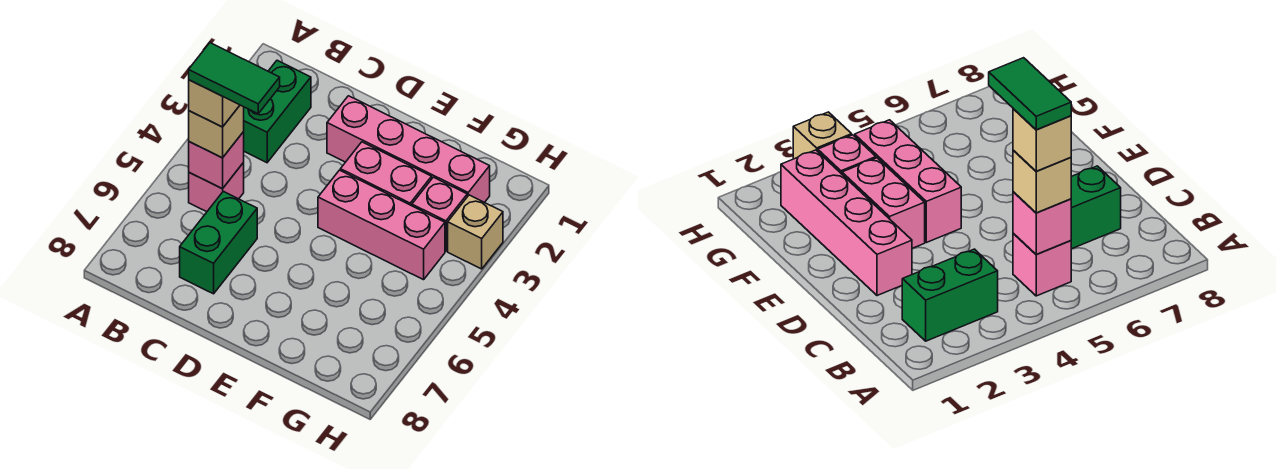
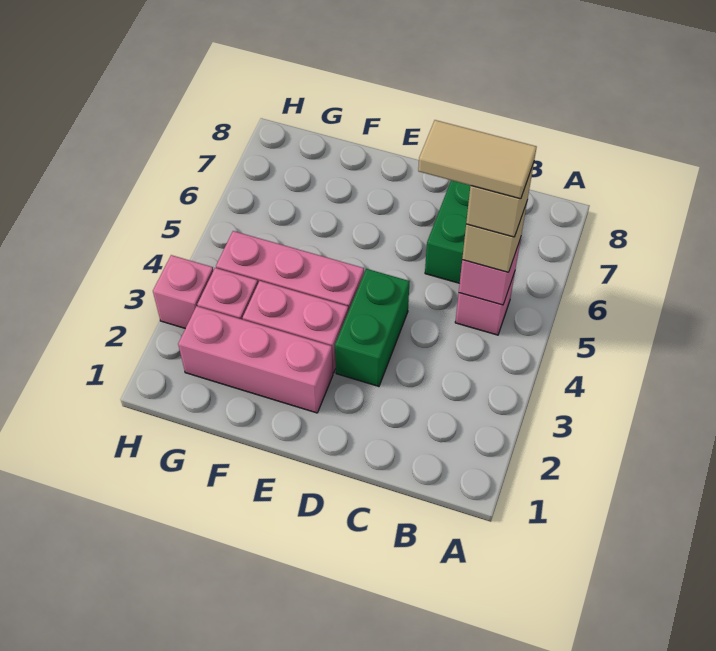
green 1x2 brick [243,60,311,163] -> green 1x2 brick moved to [335,269,410,386]
green 1x2 tile [189,43,280,114] -> tan 1x2 tile [418,120,537,199]
pink 1x4 brick [327,96,490,203] -> pink 1x3 brick [178,306,333,413]
tan 1x1 brick [448,195,503,269] -> pink 1x1 brick [153,255,213,328]

